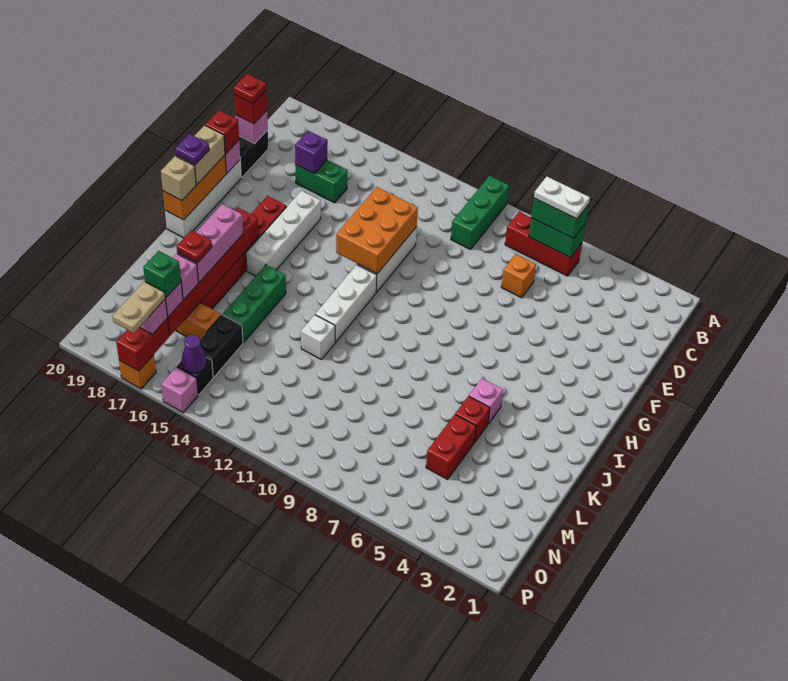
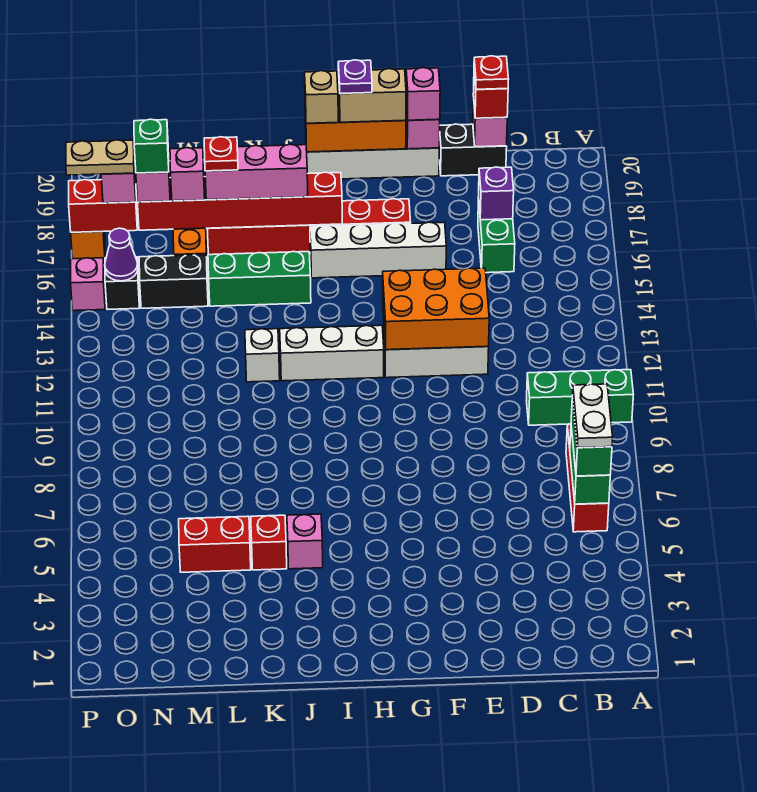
orange 1x1 brick [501,254,536,298] -> none
red 1x1 brick [205,110,239,154] -> pink 1x1 brick [406,68,440,120]

